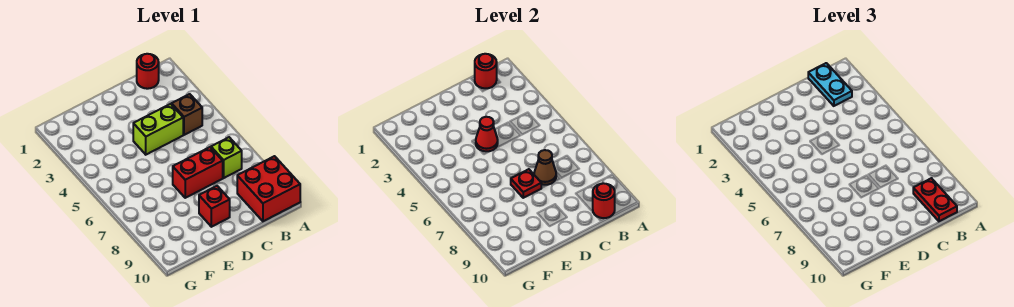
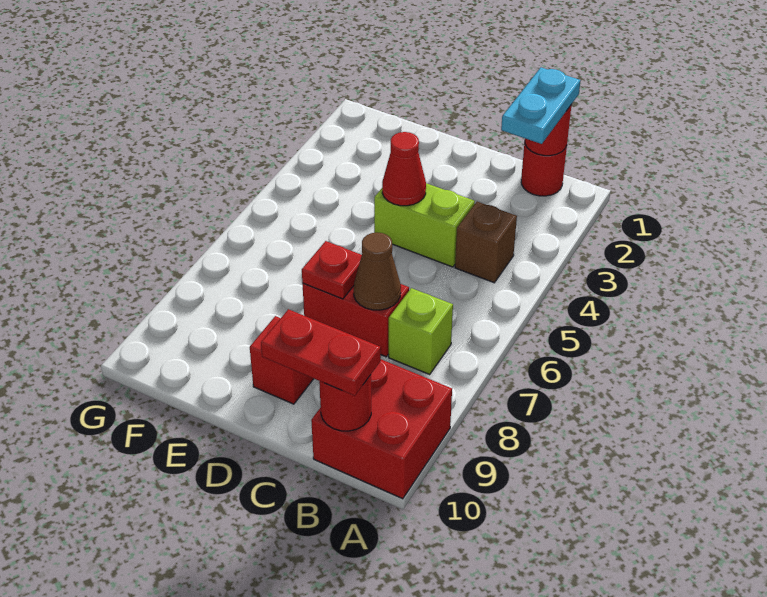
red 1x2 plate [913,178,957,221] -> red 1x2 plate turned to [261,309,381,396]

